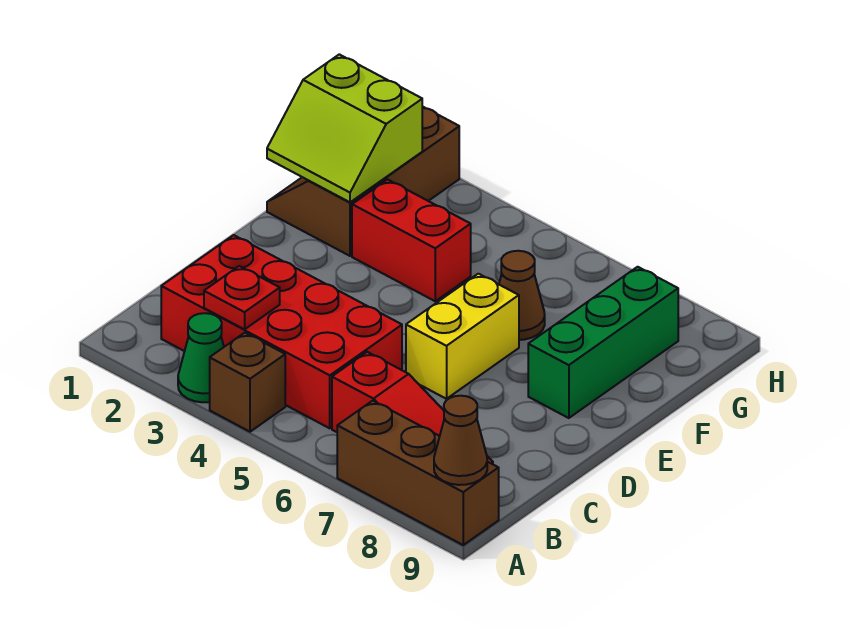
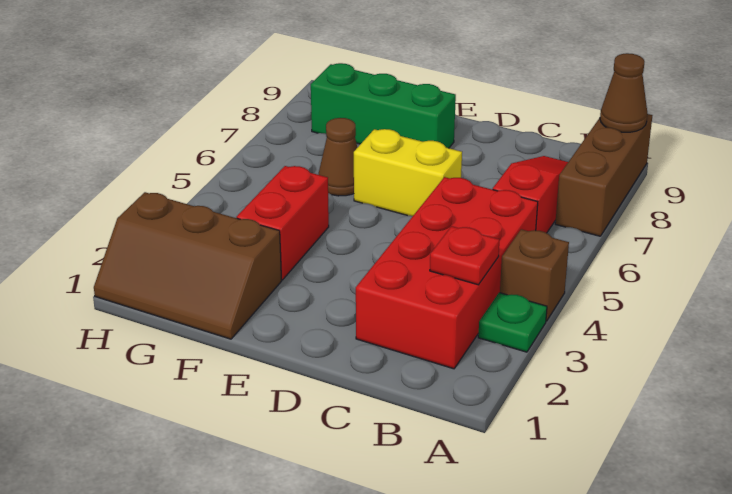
green 1x1 cone [178,313,224,402] -> green 1x1 plate [478,293,547,352]
lime 2x2 slope [267,54,422,202] -> none

